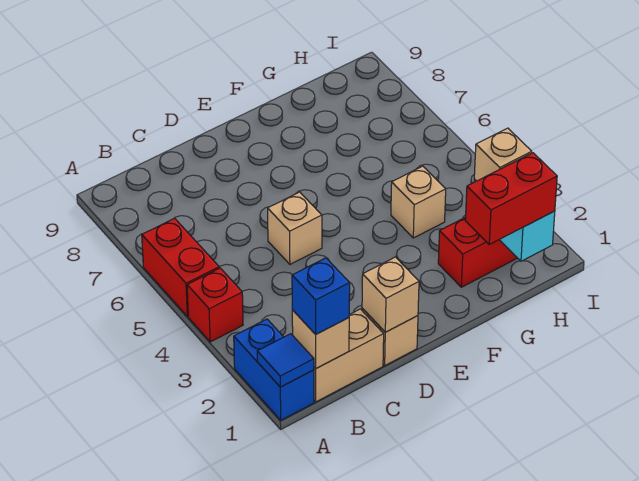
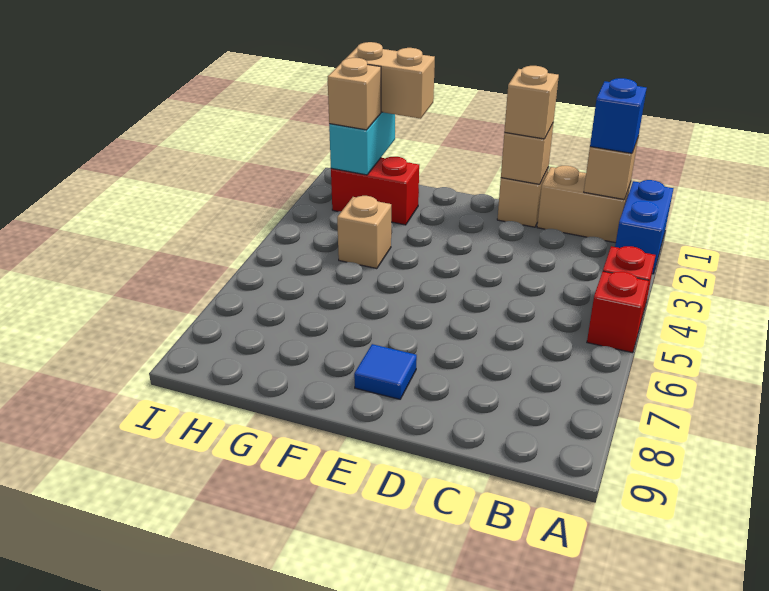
blue 1x1 tile [257,334,314,387] -> blue 1x1 tile moved to [354,344,417,399]
red 1x2 brick [142,218,219,316] -> red 1x1 brick [587,271,649,353]
tan 1x1 brick [268,192,322,264] -> tan 1x1 brick moved to [504,66,559,139]
red 1x2 brick [465,153,557,244] -> tan 1x2 brick [346,42,435,119]

